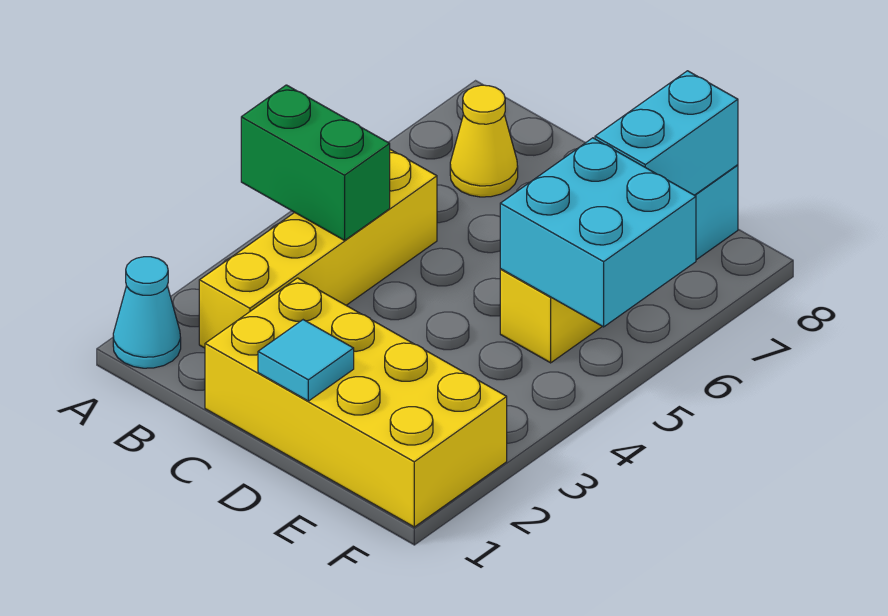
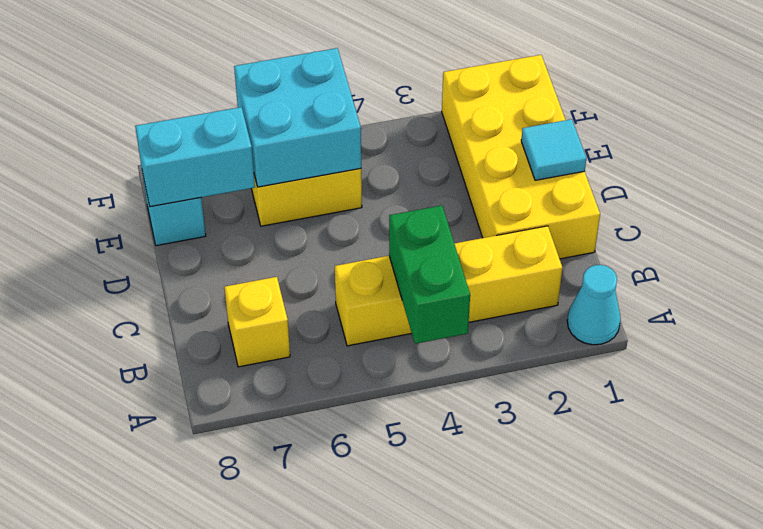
yellow 1x1 cone [450,85,518,197] -> yellow 1x1 brick [224,277,290,367]

